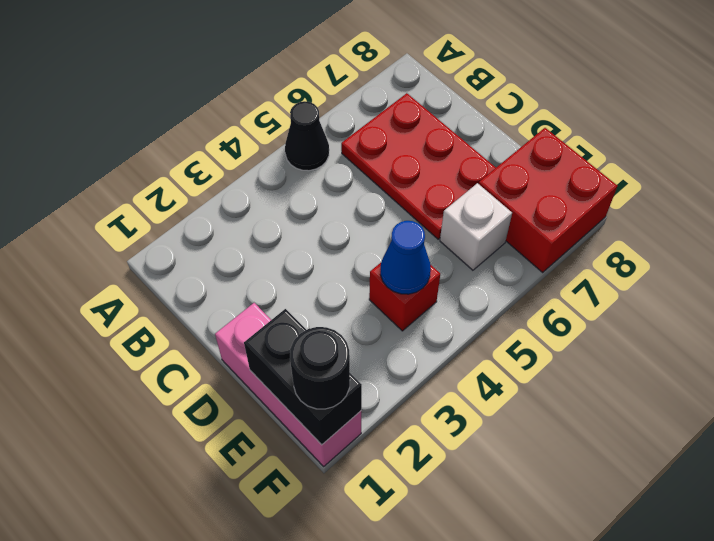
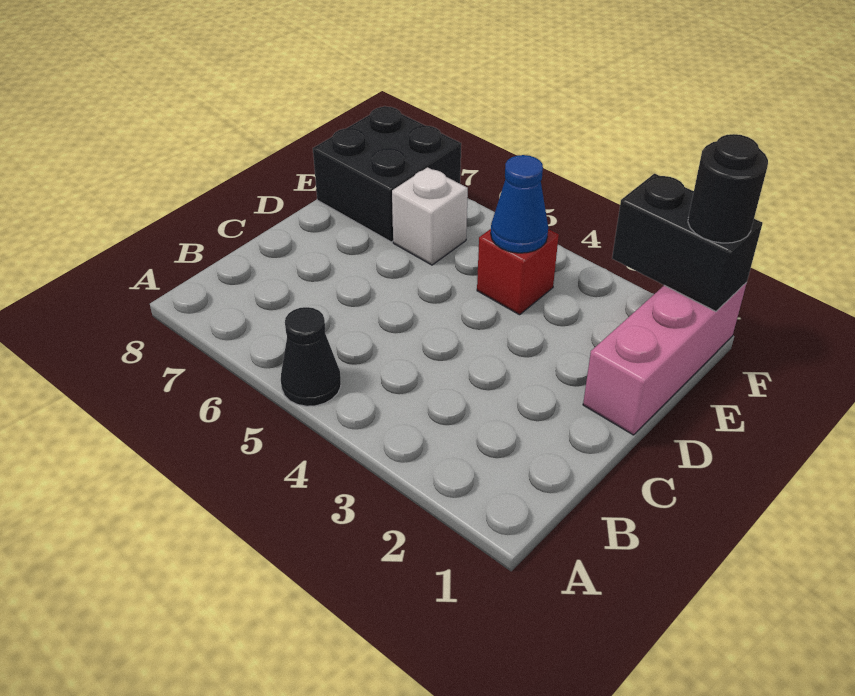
red 2x3 plate [341,93,496,239] -> none
black 1x2 brick [244,309,362,445] -> black 1x2 brick turned to [612,174,763,311]
red 2x2 brick [479,128,617,272] -> black 2x2 brick [313,106,461,242]

